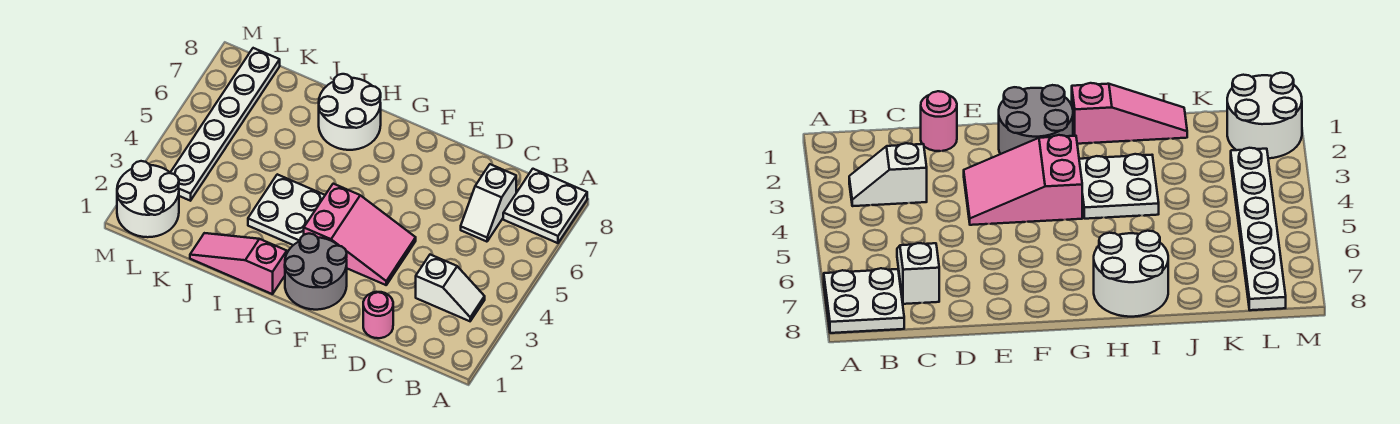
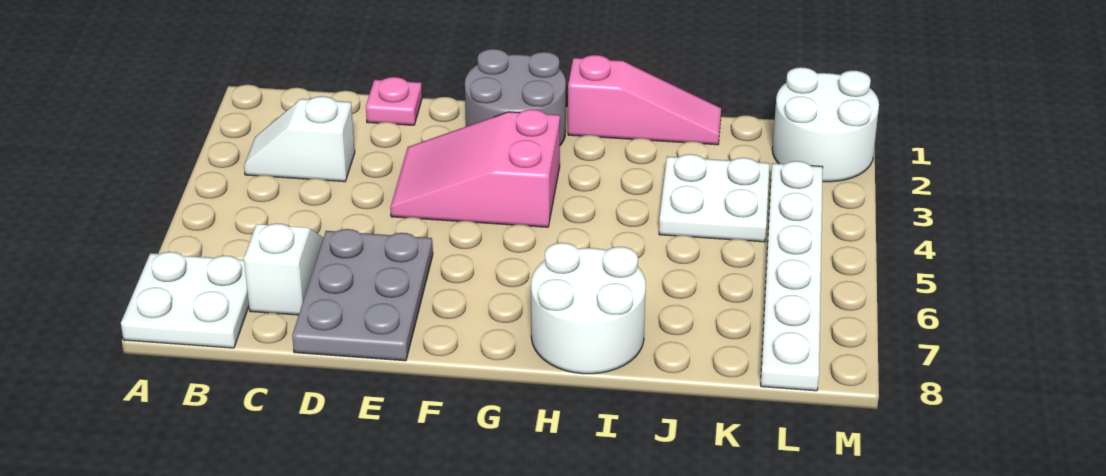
pink 1x1 round brick [363,292,393,338] -> pink 1x1 plate [366,77,422,125]
none -> grey 2x3 plate [292,229,433,361]
white 2x2 plate [248,174,325,245] -> white 2x2 plate moved to [659,154,770,242]

